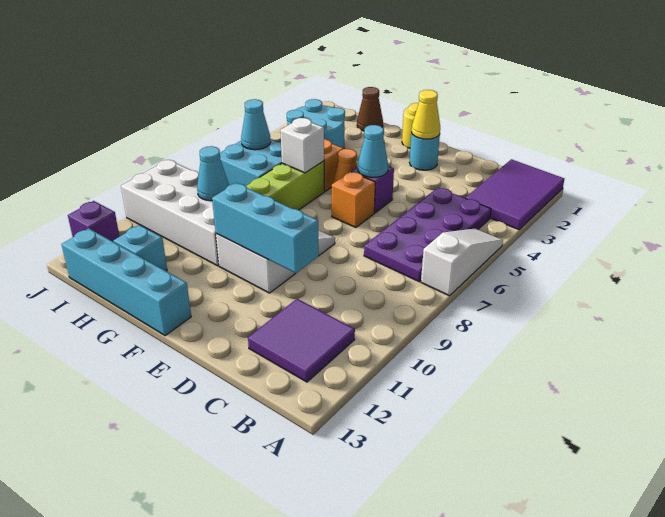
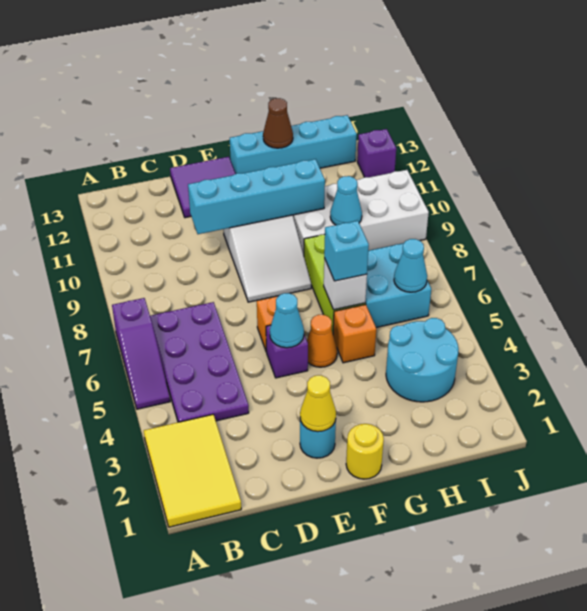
purple 2x3 tile [466,159,564,230] -> yellow 2x3 tile [144,414,241,527]
white 1x3 slope [421,229,503,296] -> purple 1x3 slope [112,298,170,409]
purple 2x2 tile [248,299,355,382] -> purple 2x2 tile moved to [170,157,235,218]
cyan 1x3 brick [212,183,319,273] -> cyan 1x4 brick [188,159,325,234]
brown 1x1 cone [357,87,383,131] -> brown 1x1 cone moved to [263,98,293,148]
cyan 1x1 brick [114,225,167,271] -> cyan 1x1 brick moved to [324,221,369,281]

